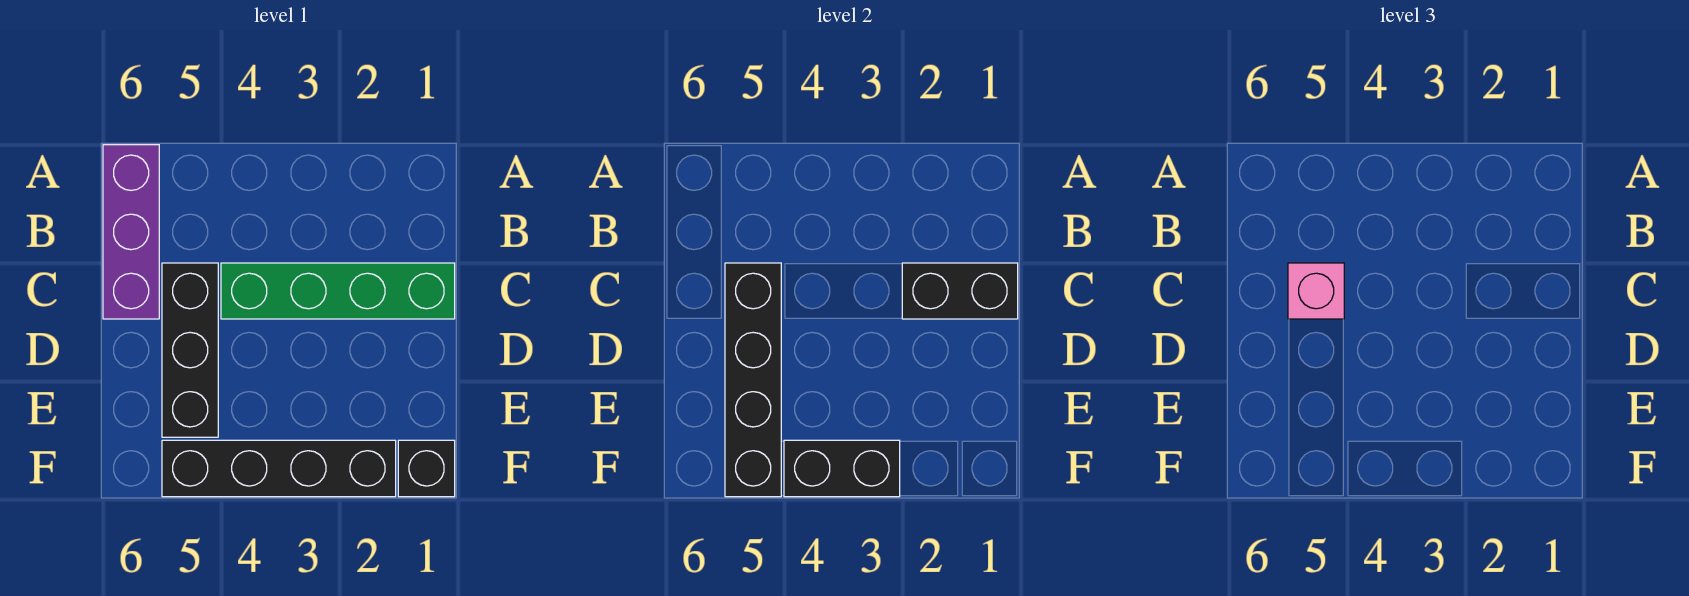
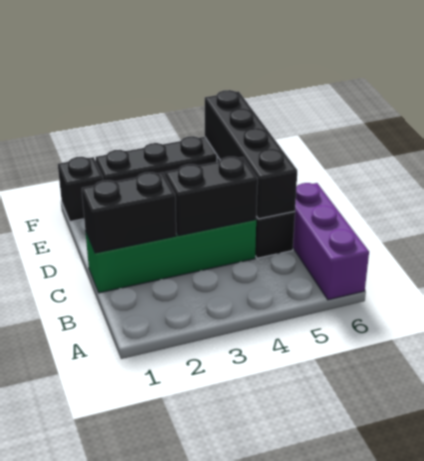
pink 1x1 brick [1288,263,1344,319] -> none
black 1x2 brick [784,440,900,497] -> black 1x2 brick moved to [165,157,258,235]

